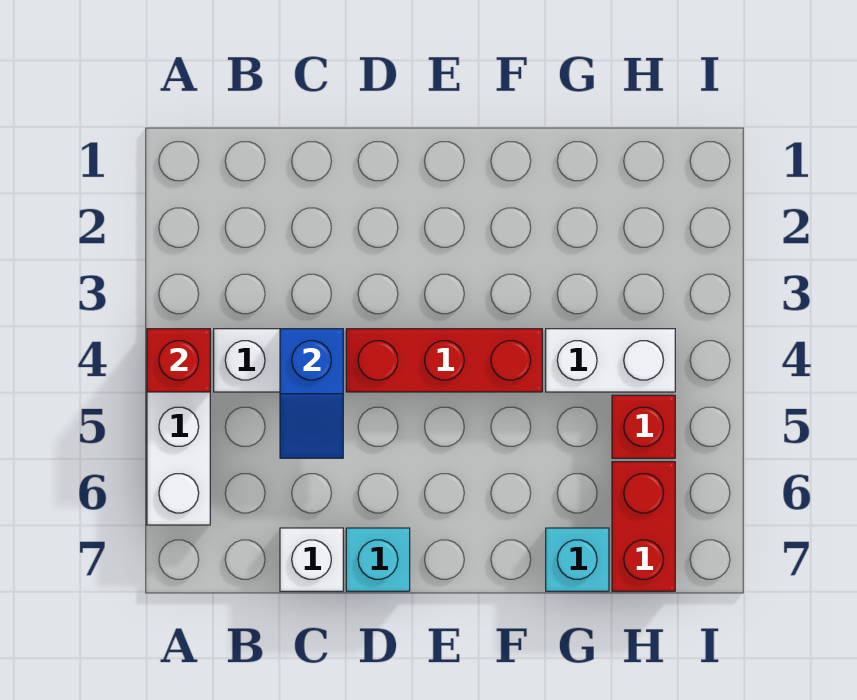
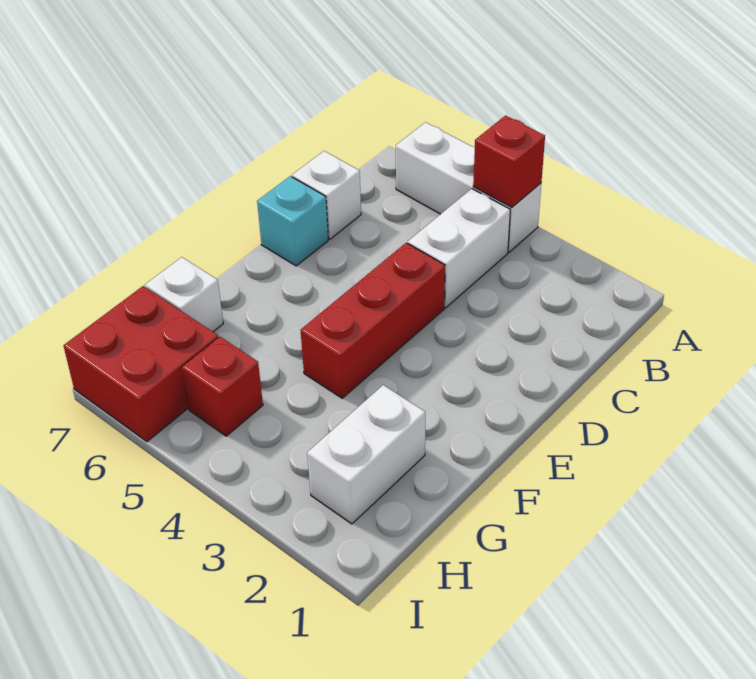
blue 1x2 slope [280,329,343,458] -> none
white 1x2 brick [546,329,675,392] -> white 1x2 brick moved to [307,385,425,524]
cyan 1x1 brick [546,528,609,591] -> white 1x1 brick [145,257,223,332]
red 1x2 brick [612,462,675,591] -> red 2x2 brick [64,286,218,442]

